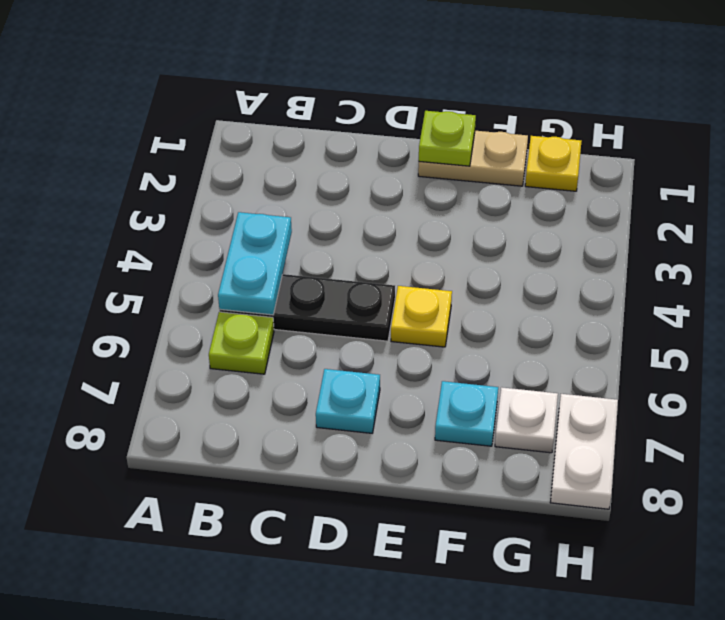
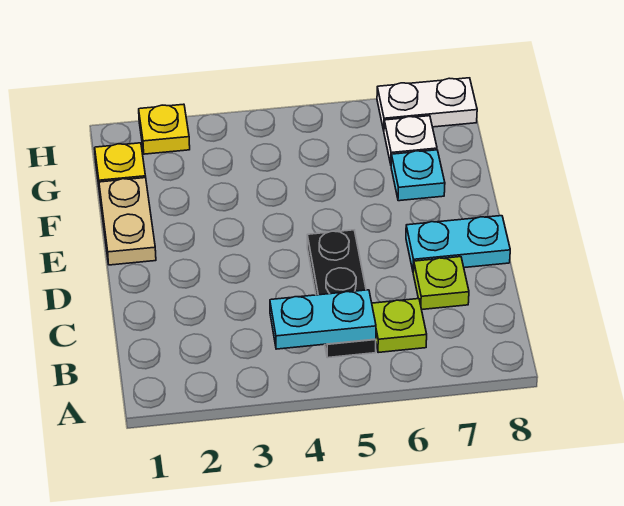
cyan 1x1 plate [316,369,380,433] -> cyan 1x2 plate [406,216,510,272]
lime 1x1 plate [419,111,476,166] -> lime 1x1 plate moved to [413,257,469,310]
yellow 1x1 plate [391,286,452,347] -> yellow 1x1 plate moved to [139,104,190,154]

